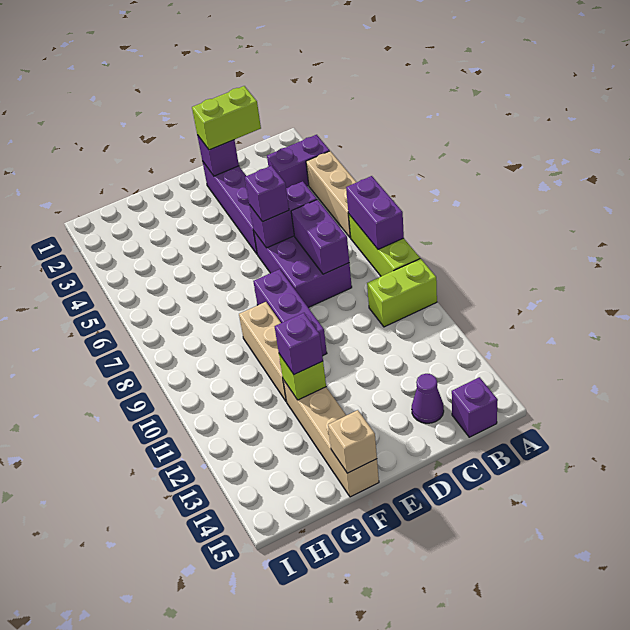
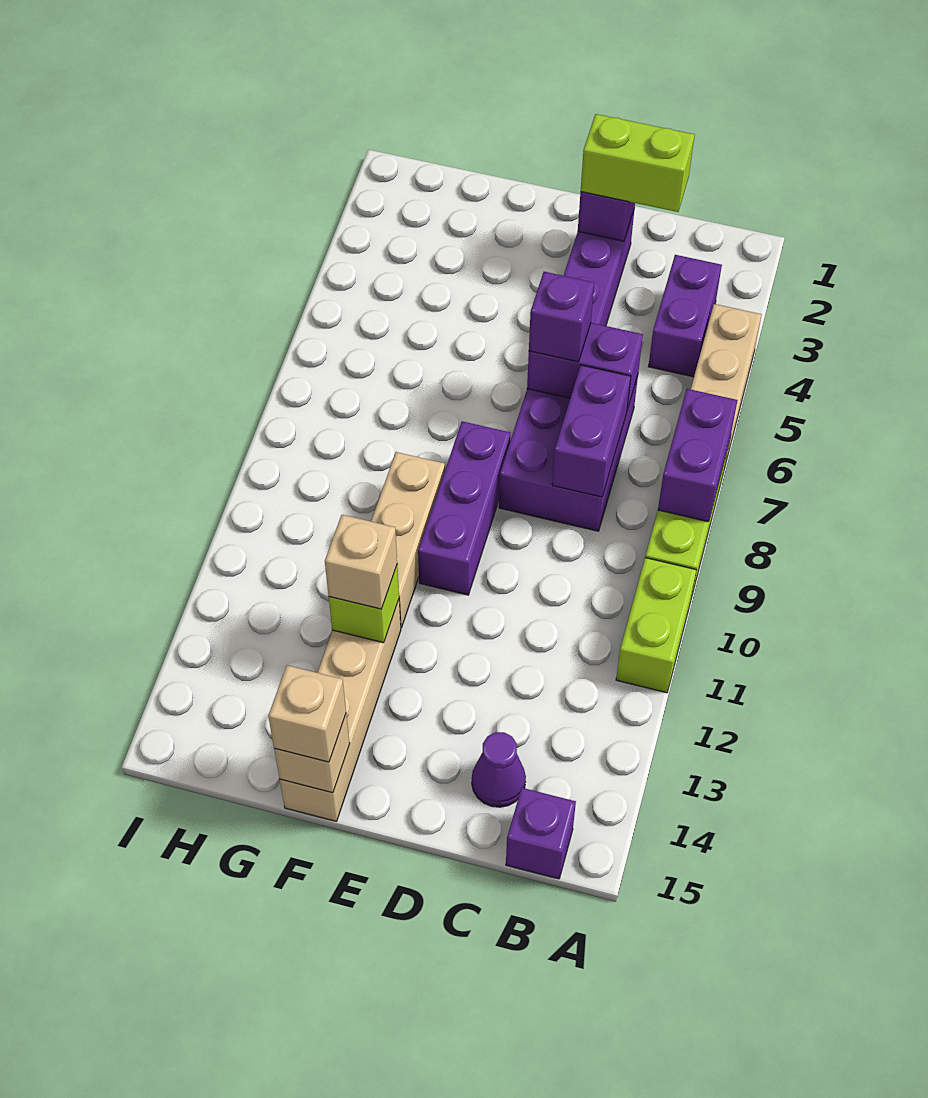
purple 1x2 brick [267,135,330,188] -> purple 1x2 brick turned to [648,255,722,377]
lime 1x2 brick [367,259,437,327] -> lime 1x2 brick turned to [616,558,696,693]
purple 1x1 brick [275,313,323,375] -> tan 1x1 brick [325,515,397,609]
none -> tan 1x1 brick [268,665,346,762]

